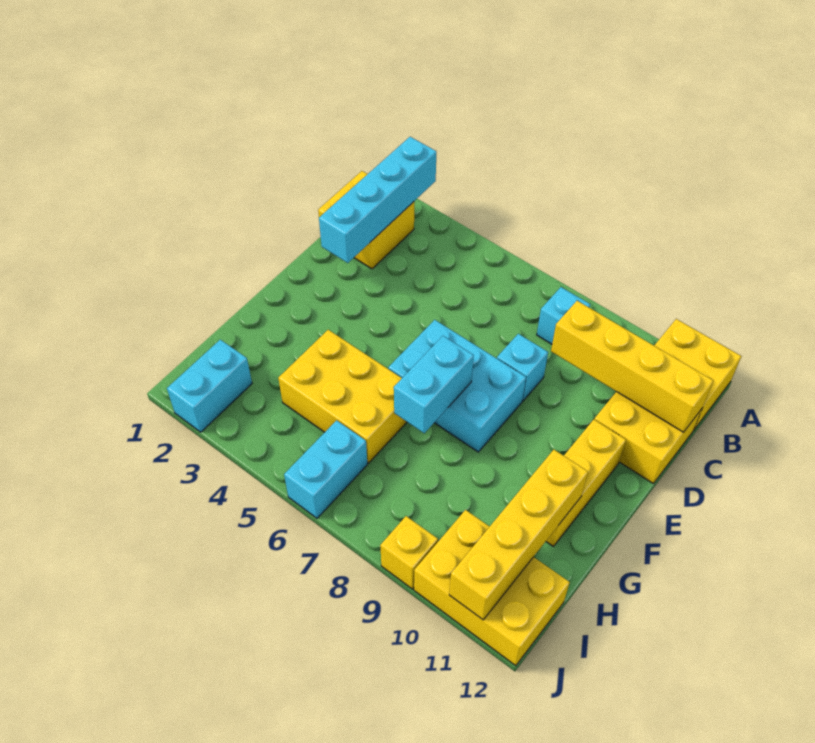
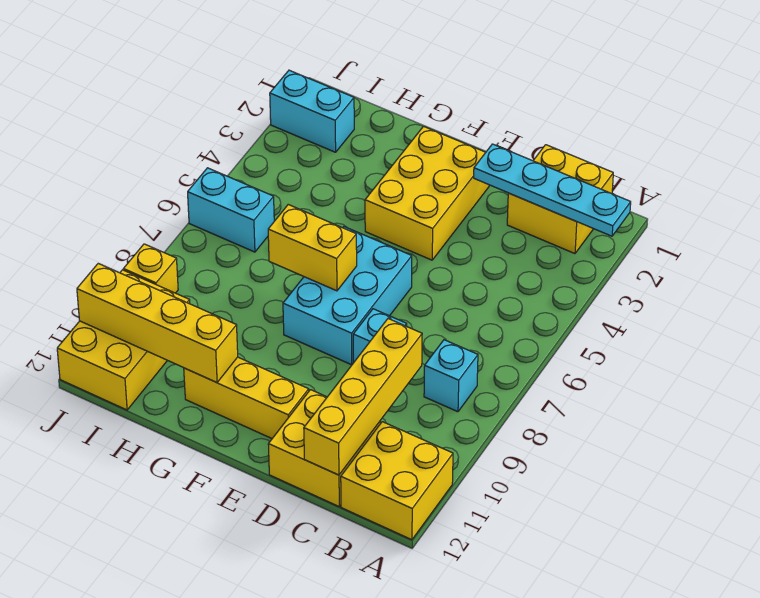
cyan 1x4 brick [319,137,436,263] -> cyan 1x4 plate [474,144,631,236]
cyan 1x2 brick [394,336,474,433] -> yellow 1x2 brick [268,205,357,291]
yellow 2x3 brick [278,330,407,463] -> yellow 2x3 brick moved to [365,126,489,260]

